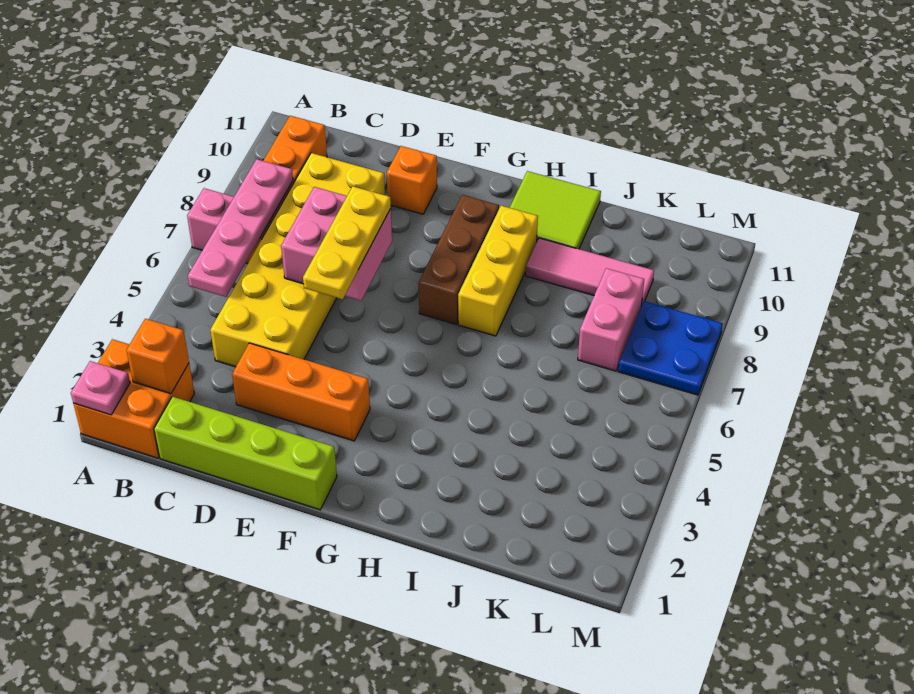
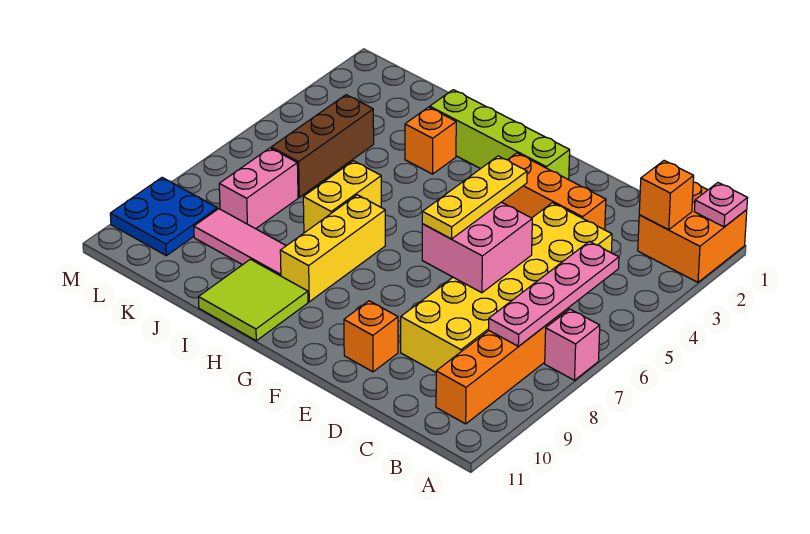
lime 1x4 brick [154,397,337,510] -> lime 1x4 brick moved to [430,90,570,180]
brown 1x3 brick [419,195,499,324] -> brown 1x3 brick moved to [271,95,374,197]
none -> orange 1x1 brick [405,107,456,174]
none -> yellow 1x2 brick [303,161,381,233]
blue 2x2 plate [618,301,723,395] -> blue 2x2 plate moved to [110,178,217,256]

